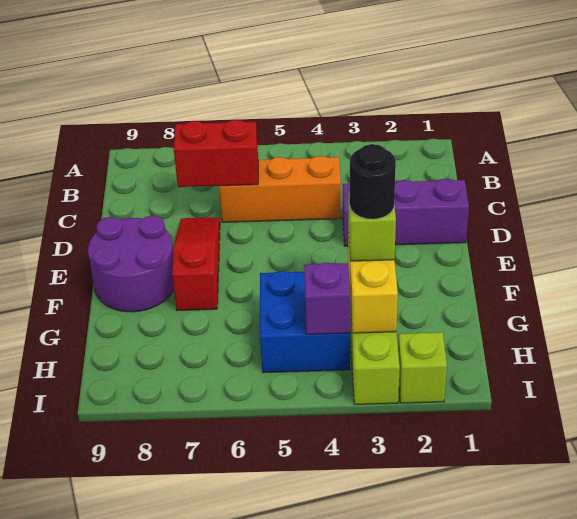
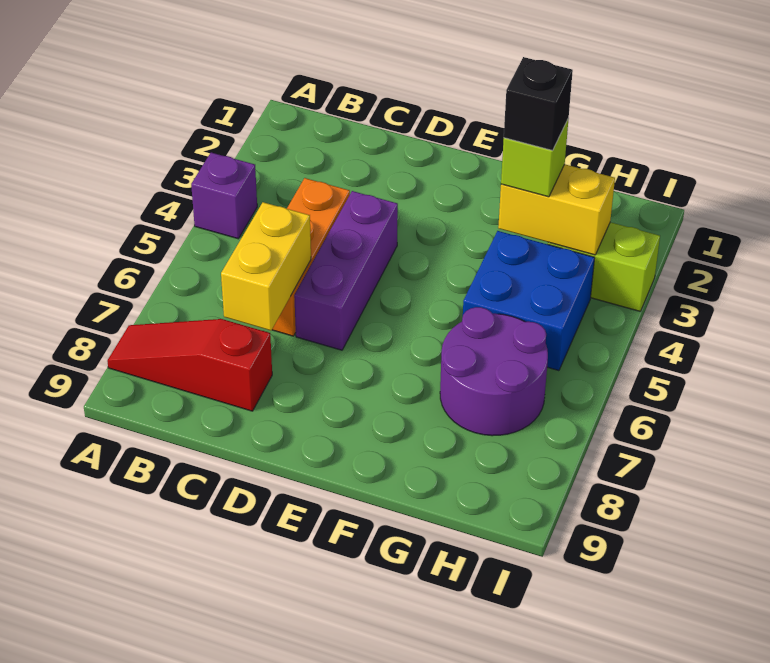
red 1x2 brick [174,120,258,187] -> yellow 1x2 brick [221,202,311,331]
purple 1x3 brick [343,179,469,246] -> purple 1x3 brick moved to [294,191,398,350]
red 1x3 slope [172,217,220,311] -> red 1x3 slope moved to [107,319,272,411]
purple 2x2 round brick [88,216,174,312] -> purple 2x2 round brick moved to [440,307,548,436]
black 1x1 round brick [349,144,396,219] -> black 1x1 brick [504,57,573,150]
purple 1x1 brick [304,263,350,334] -> purple 1x1 brick moved to [191,153,257,239]
lime 1x1 brick [398,332,447,403] -> none

